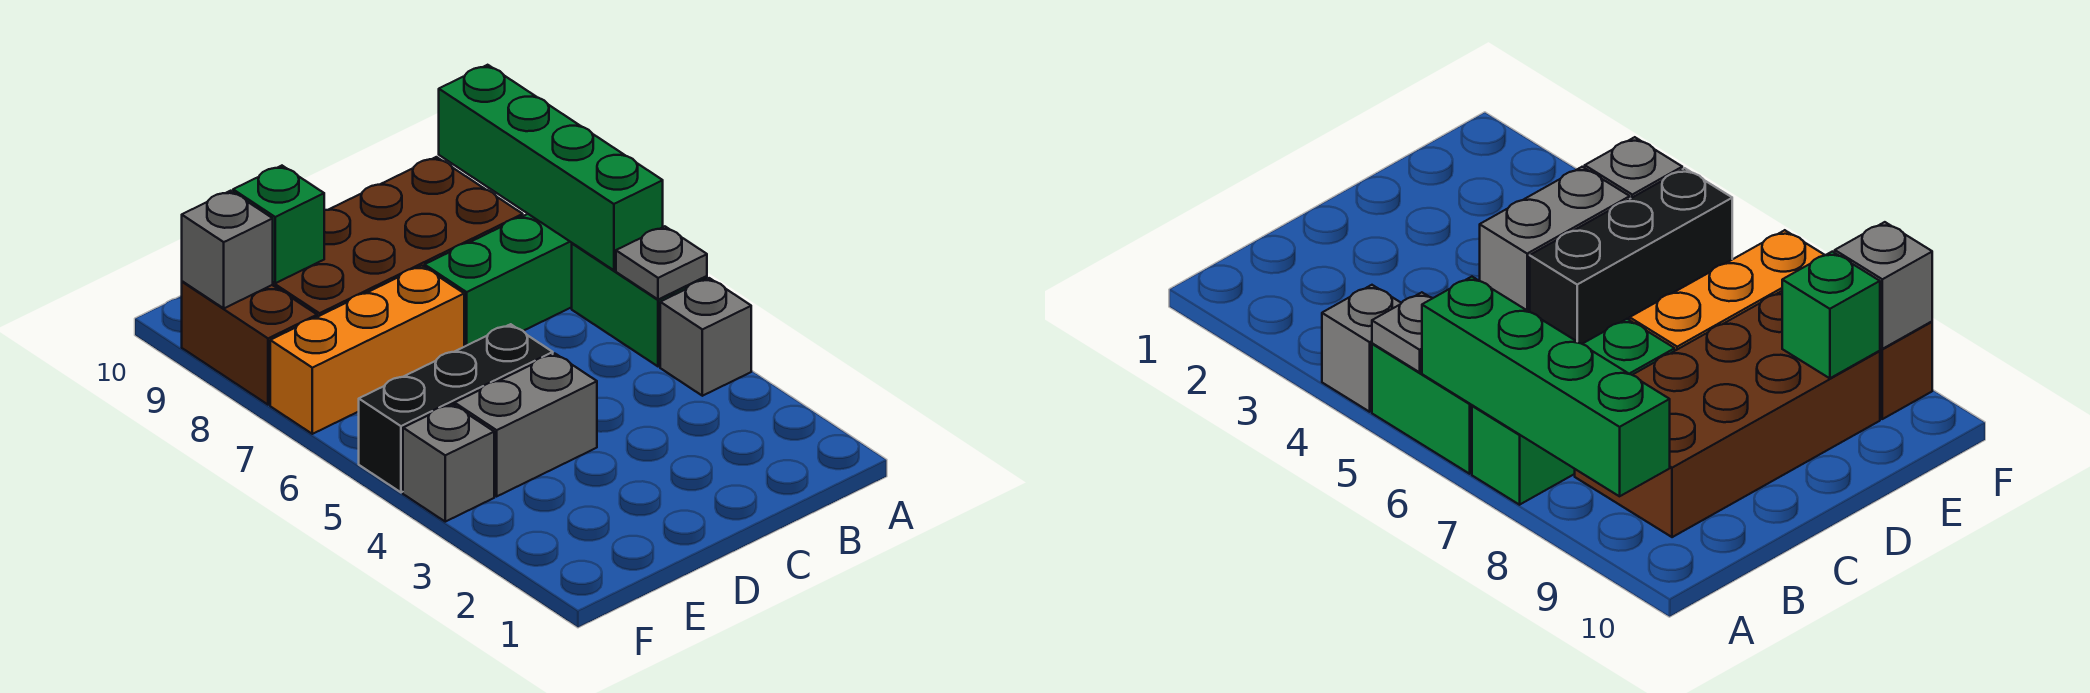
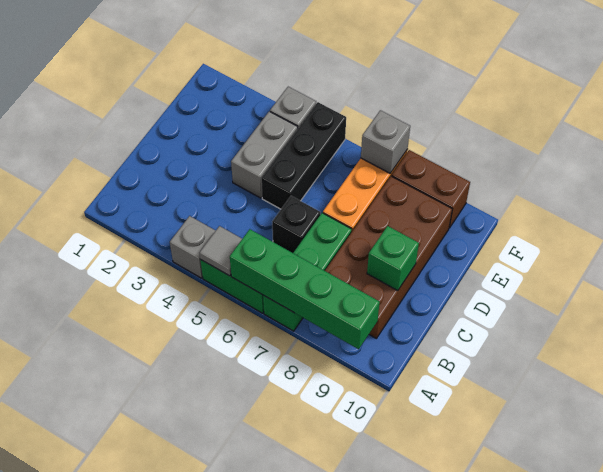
grey 1x1 plate [616,226,707,300] -> grey 1x1 tile [200,226,242,276]
none -> black 1x1 brick [272,196,320,253]
green 1x1 brick [233,166,324,283] -> green 1x1 brick moved to [367,226,419,291]
grey 1x1 brick [182,191,273,308] -> grey 1x1 brick moved to [361,110,410,173]

